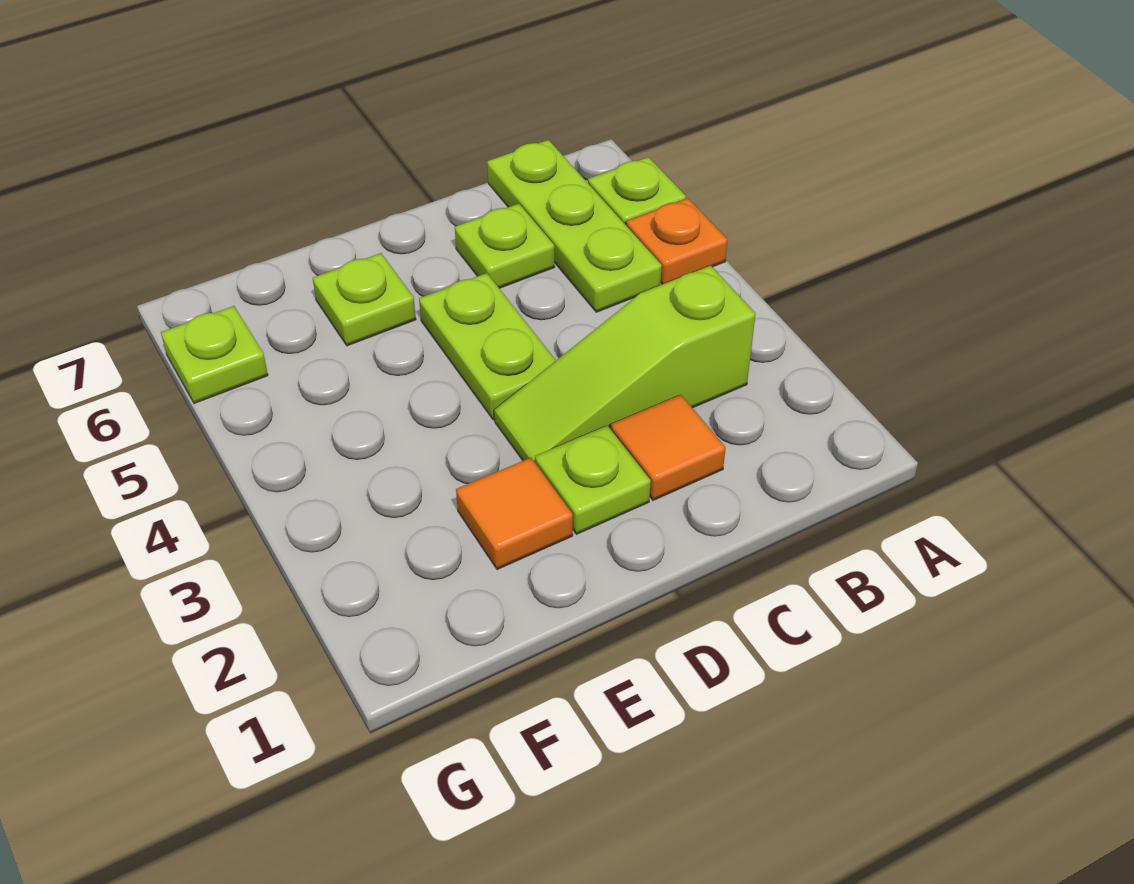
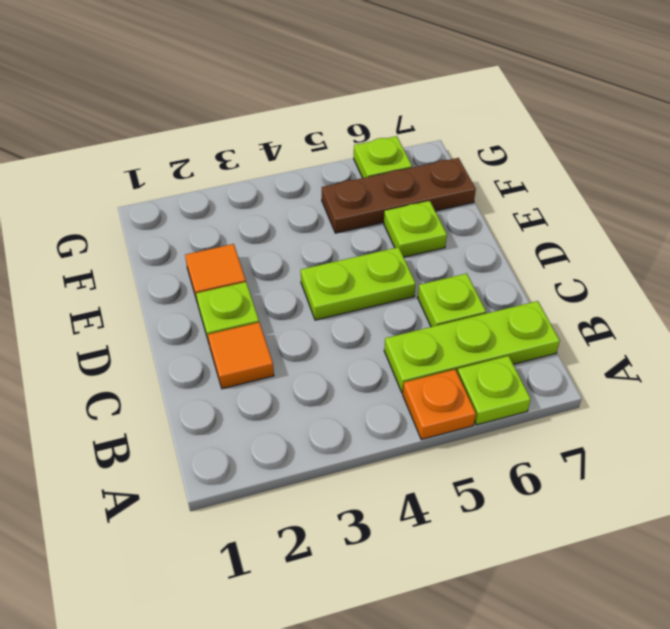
lime 1x3 slope [494,266,756,462] -> none
none -> brown 1x3 plate [322,158,476,233]

